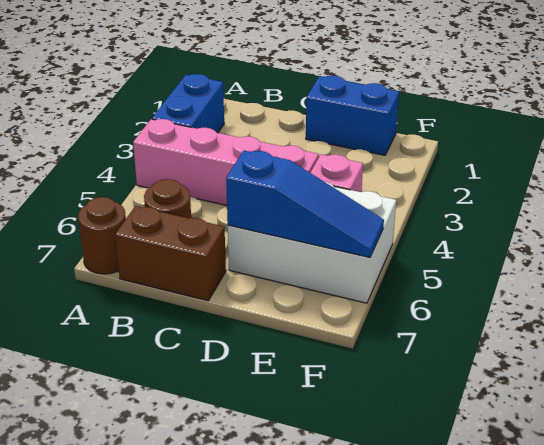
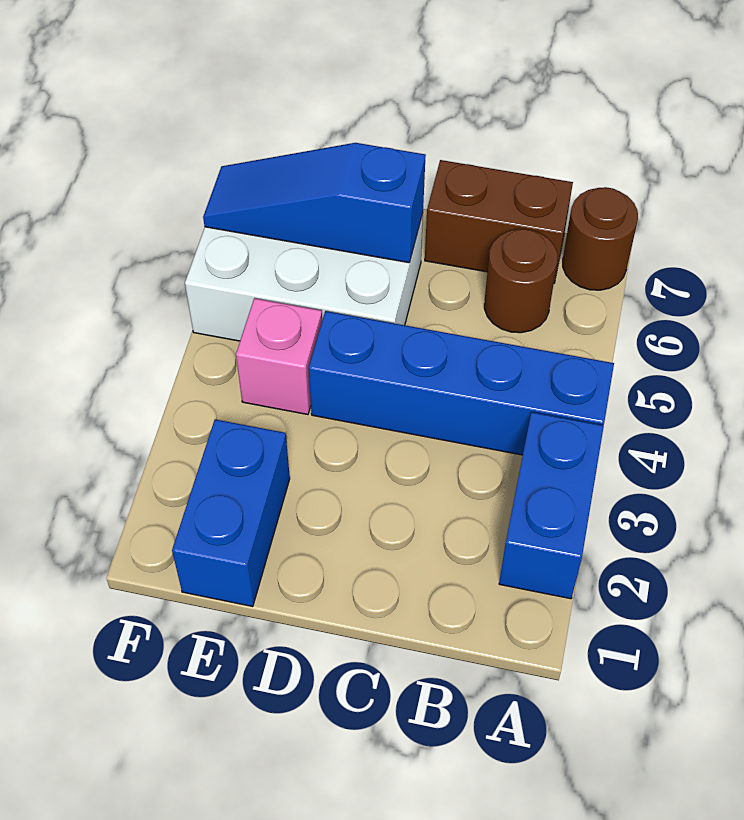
pink 1x4 brick [133,119,319,205] -> blue 1x4 brick [309,311,614,455]
blue 1x2 brick [306,76,399,155] -> blue 1x2 brick turned to [172,419,290,607]

